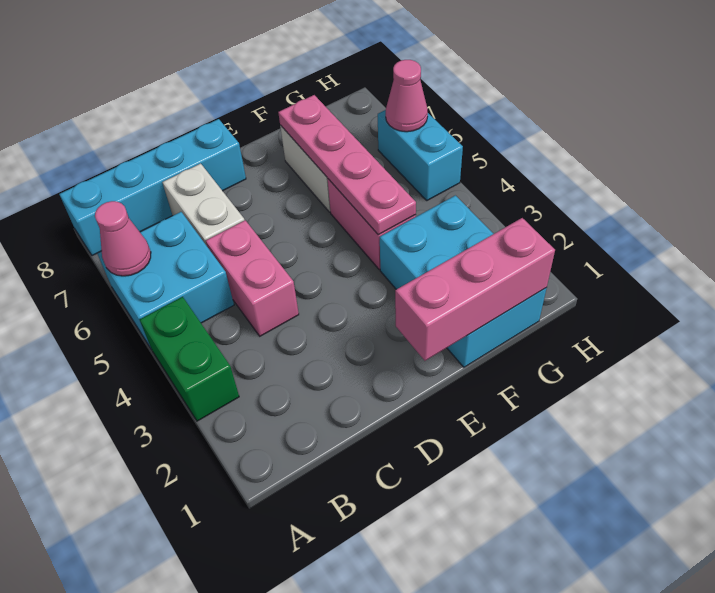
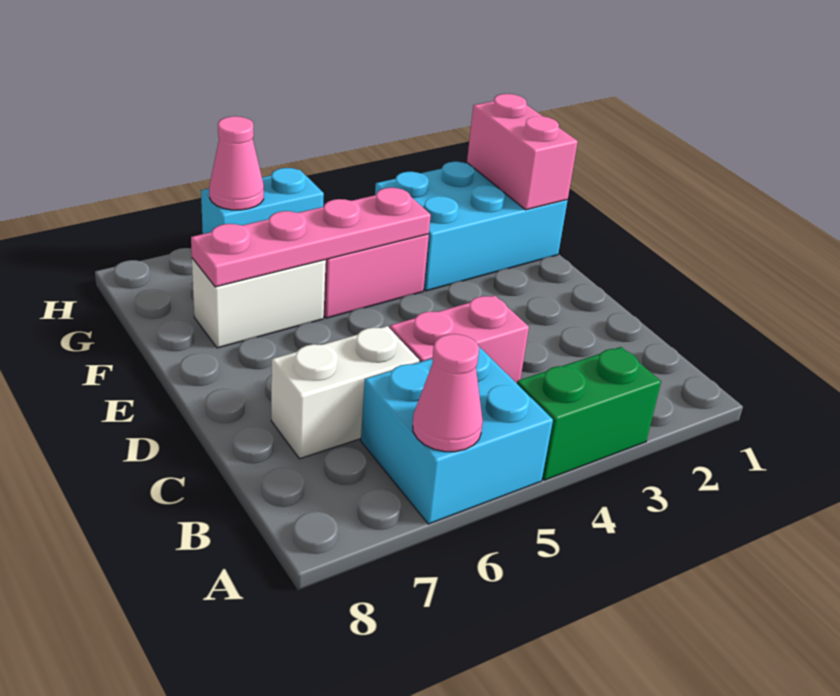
cyan 1x4 brick [59,119,246,256] -> none
pink 1x3 brick [395,218,555,361] -> pink 1x2 brick [467,94,578,210]

